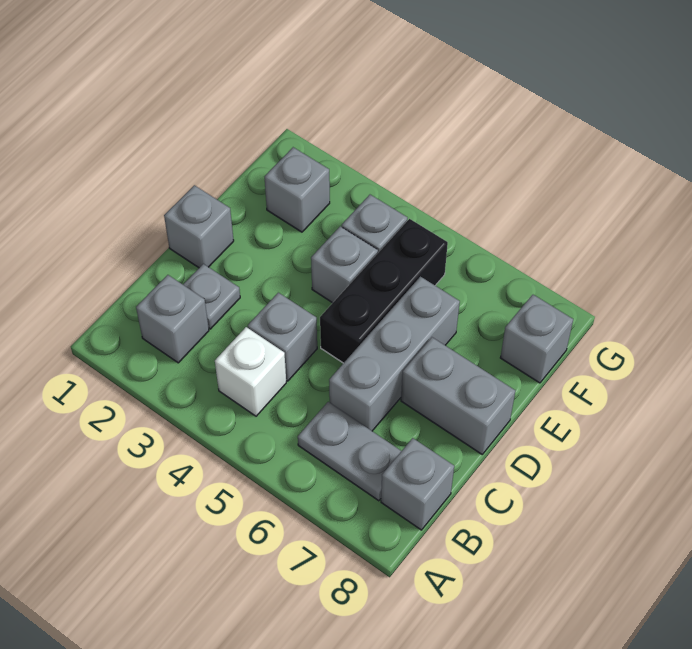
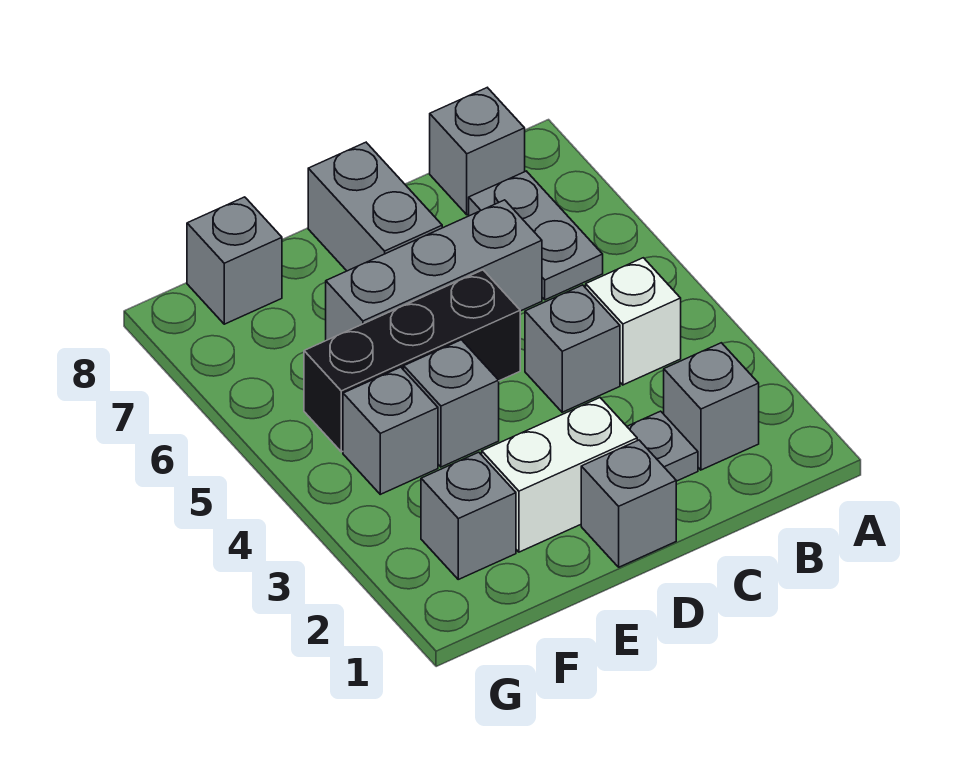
none -> white 1x2 brick [482,398,637,552]

